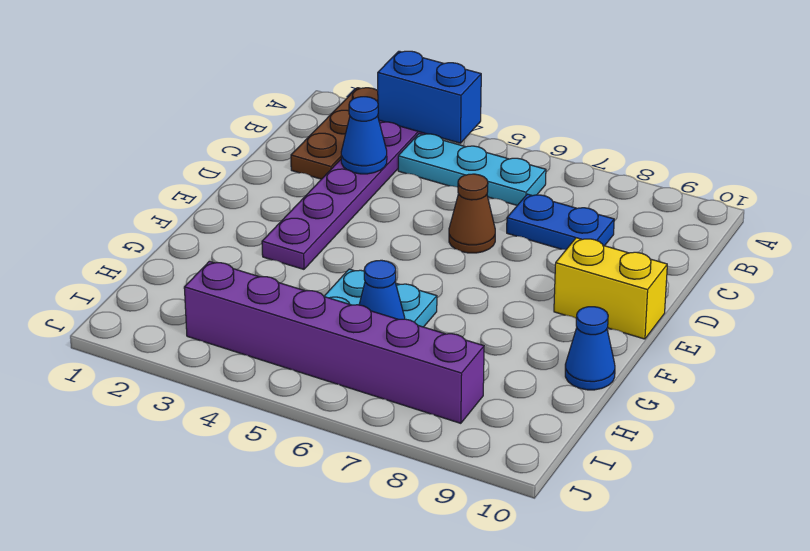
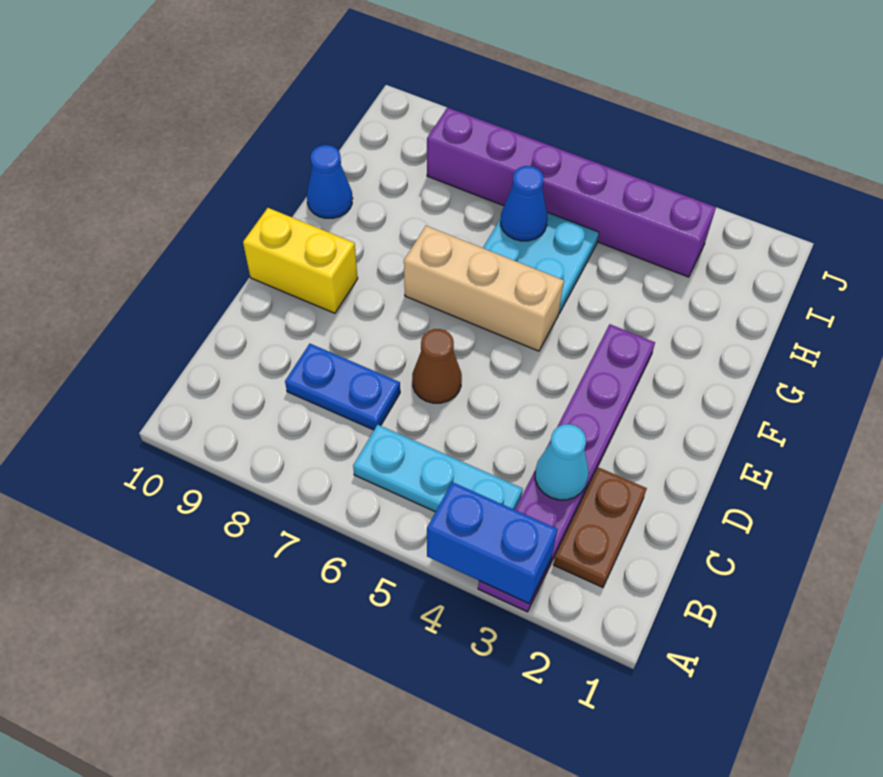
brown 1x3 plate [291,88,378,179] -> brown 1x2 plate [553,467,647,587]
blue 1x1 cone [341,97,387,174] -> cyan 1x1 cone [535,424,589,500]
none -> tan 1x3 brick [404,226,564,351]

